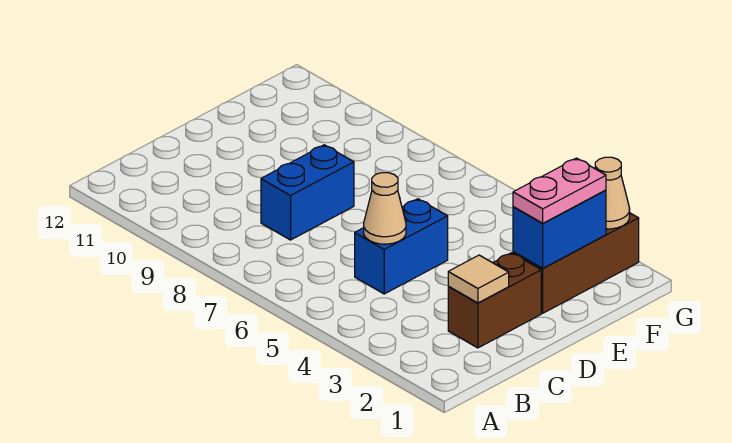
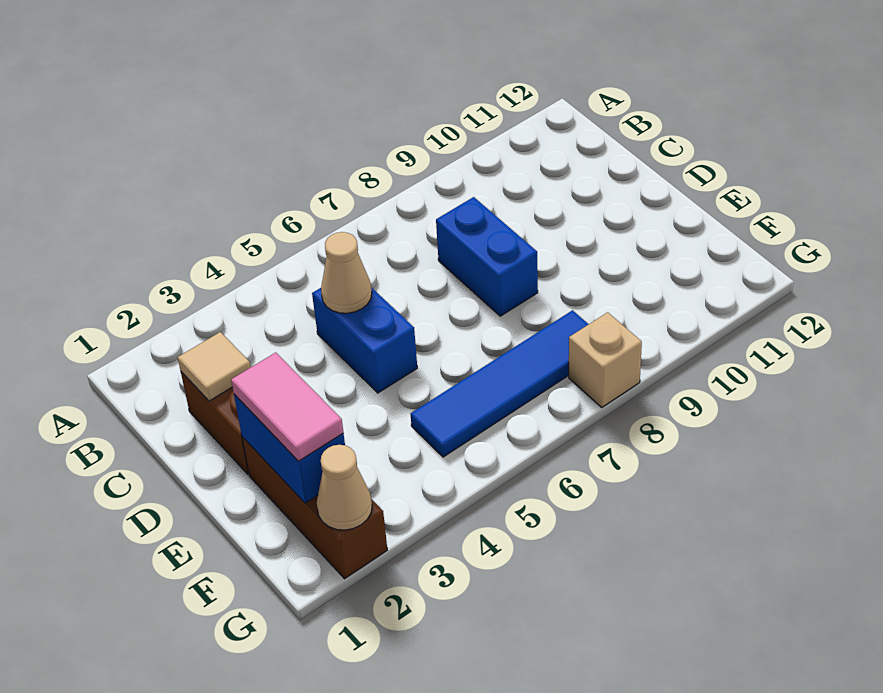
pink 1x2 plate [513,158,606,223] -> pink 1x2 tile [231,353,343,461]
none -> blue 1x4 tile [411,310,588,457]
none -> tan 1x1 brick [569,312,642,407]

